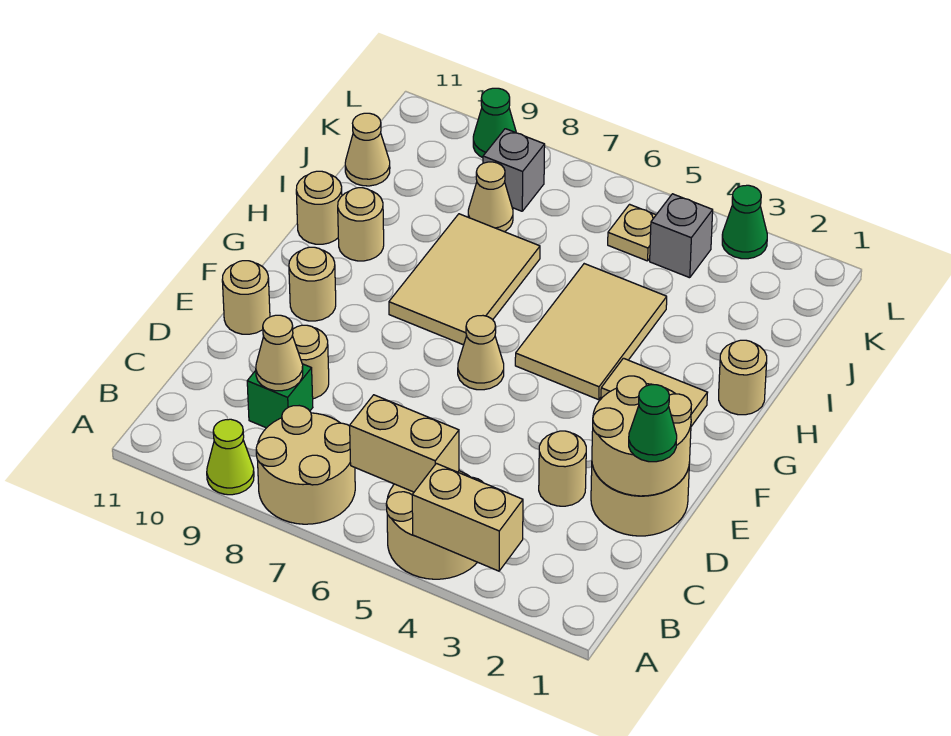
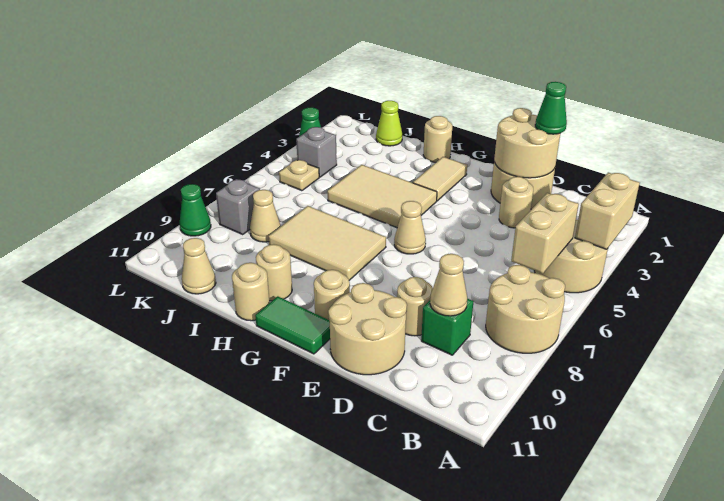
lime 1x1 cone [207,419,254,495] -> lime 1x1 cone moved to [376,101,402,146]
tan 1x1 round brick [222,261,270,334] -> tan 2x2 round brick [328,283,407,375]
none -> green 1x2 tile [255,296,330,354]

